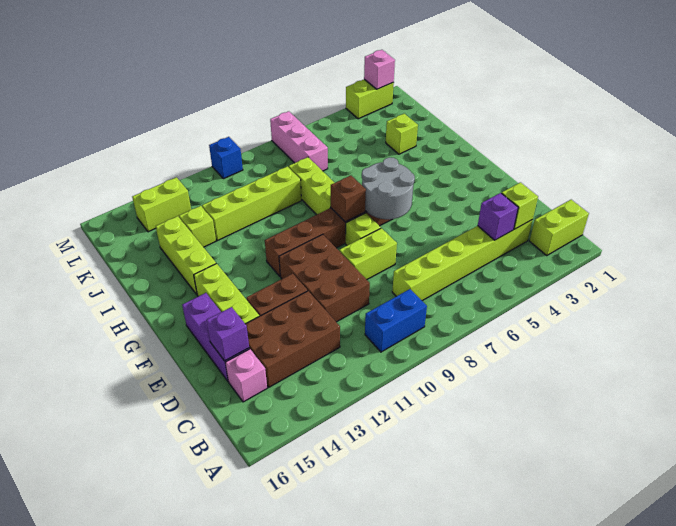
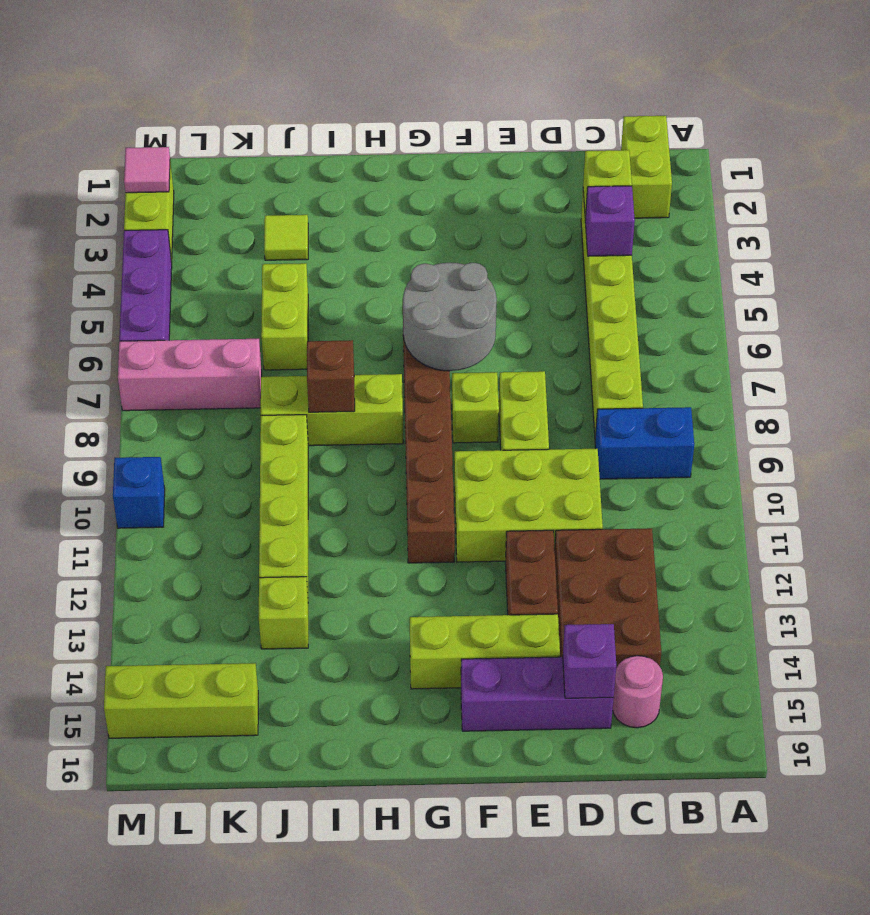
blue 1x2 brick [365,289,427,352] -> blue 1x2 brick turned to [595,407,694,479]
pink 1x1 brick [225,349,267,402] -> pink 1x1 round brick [613,656,663,728]
brown 2x3 brick [279,234,370,322] -> lime 2x3 brick [454,449,603,562]
brown 1x1 brick [331,175,366,222] -> brown 1x1 brick moved to [307,340,355,412]
lime 1x3 brick [156,216,216,295] -> lime 1x3 brick moved to [104,663,258,738]
lime 1x1 brick [386,114,418,154] -> lime 1x1 tile [264,215,308,260]
lime 1x2 brick [132,177,191,232] -> lime 1x2 brick moved to [261,263,308,370]
pink 1x1 brick [364,50,395,89] -> pink 1x1 tile [124,147,170,193]
none -> purple 1x3 brick [119,230,172,341]

